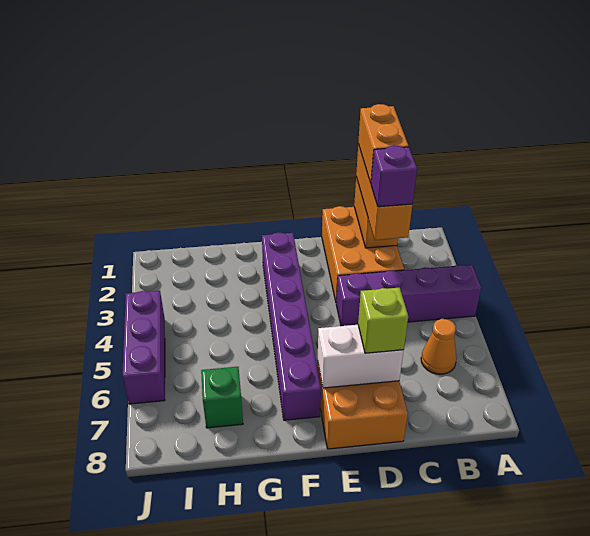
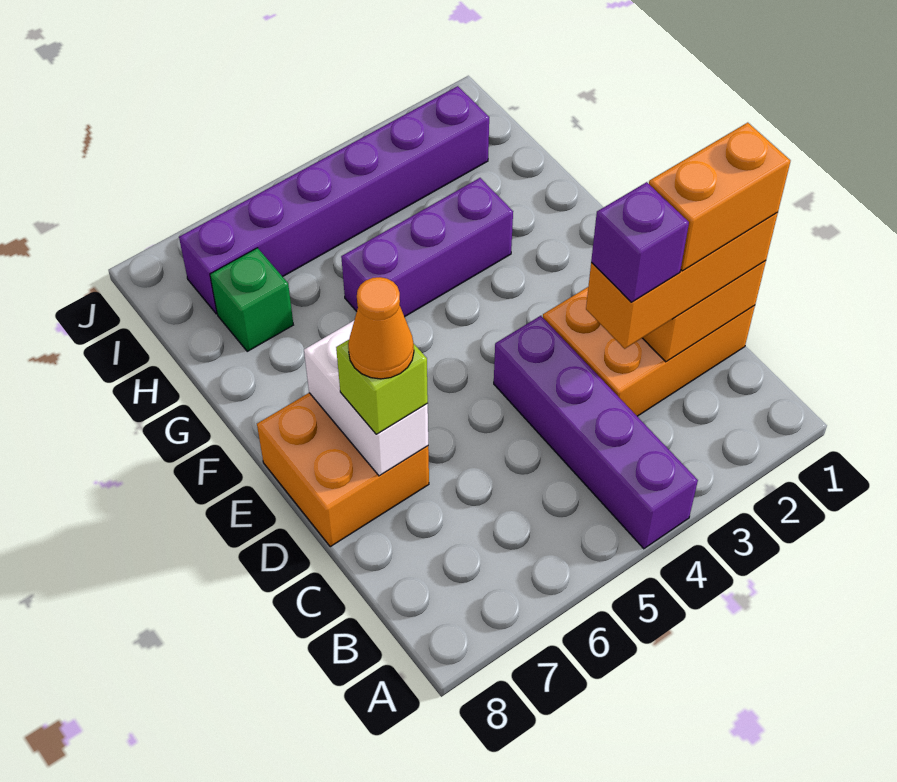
orange 1x1 cone [421,319,457,374] -> orange 1x1 cone moved to [348,277,414,379]
purple 1x6 brick [262,233,321,420] -> purple 1x6 brick moved to [179,86,489,314]
purple 1x3 brick [122,291,165,404] -> purple 1x3 brick moved to [341,178,513,317]

